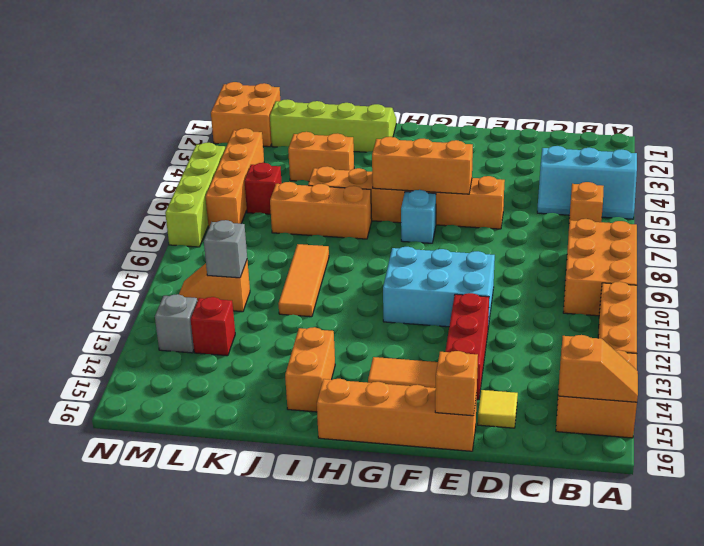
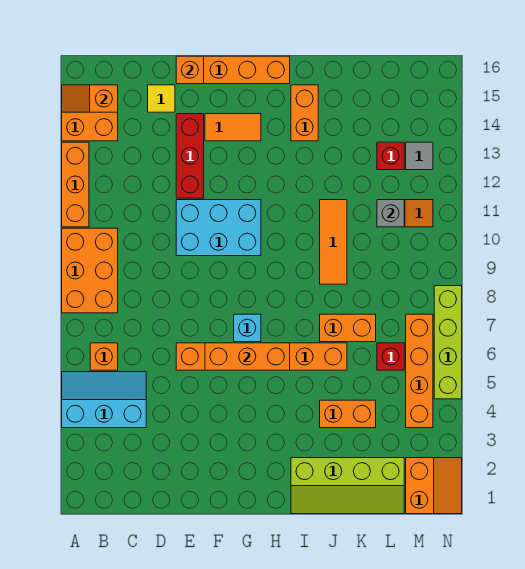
orange 1x3 brick [270,182,372,239] -> orange 1x2 brick [320,314,376,342]
orange 2x2 brick [211,82,280,147] -> orange 2x2 slope [406,458,462,514]
grey 1x1 brick [155,294,197,353] -> grey 1x1 tile [406,142,433,170]

